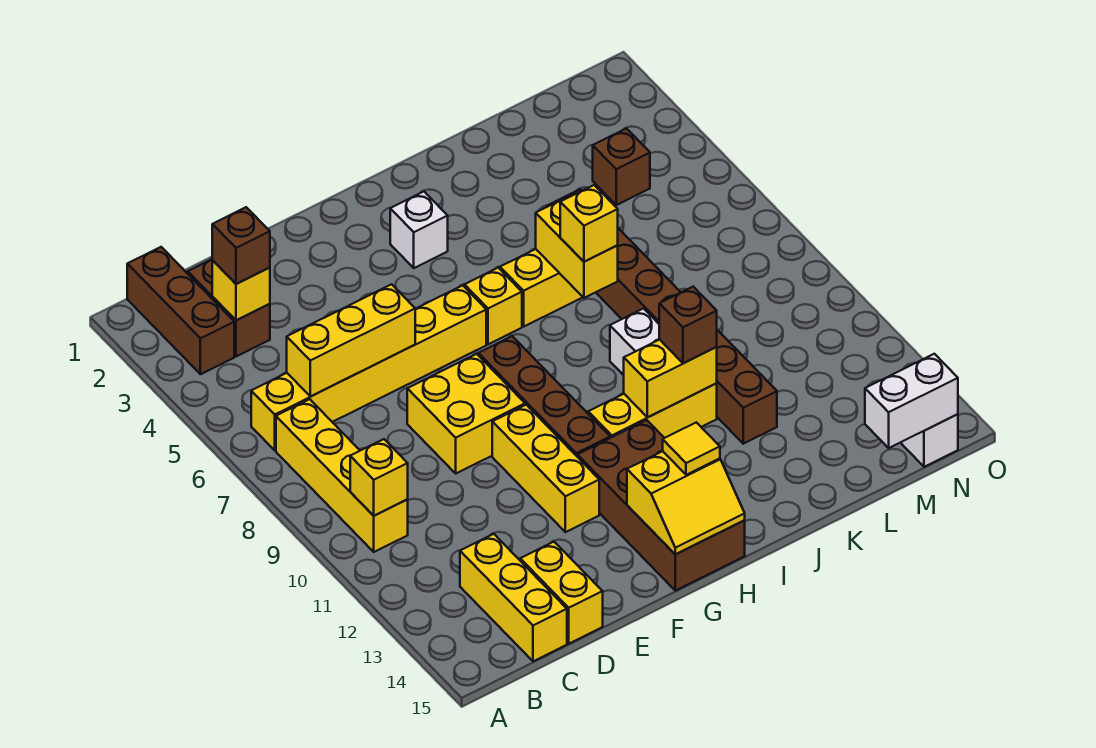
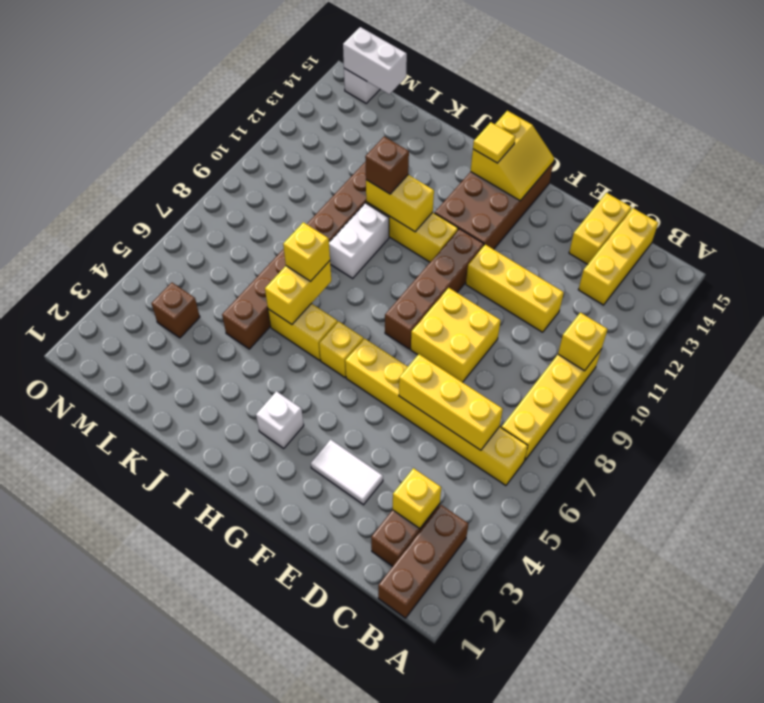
brown 1x1 brick [212,207,270,284] -> none
none -> white 1x2 tile [311,440,383,505]
yellow 1x3 brick [492,405,599,532] -> yellow 1x3 brick turned to [466,245,564,332]
yellow 2x2 slope [627,451,745,554] -> yellow 2x2 slope turned to [471,111,554,201]

